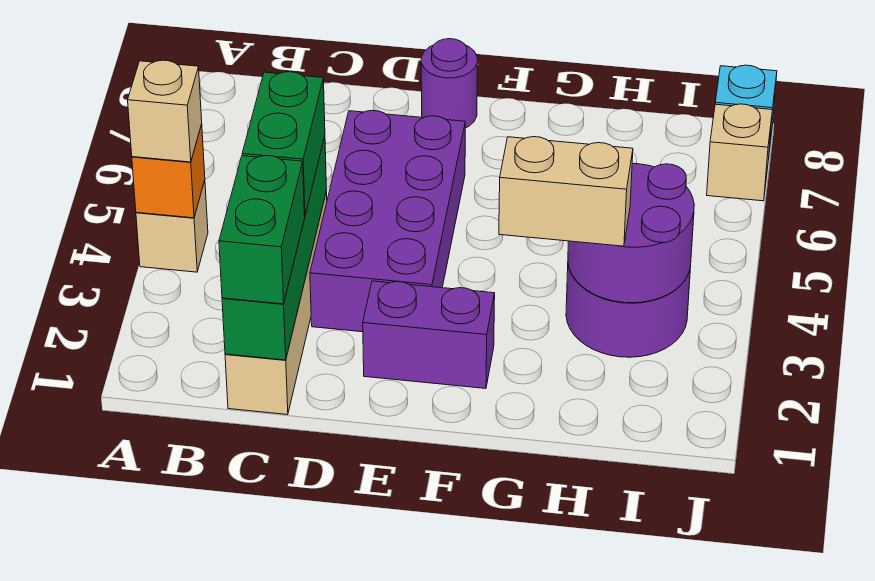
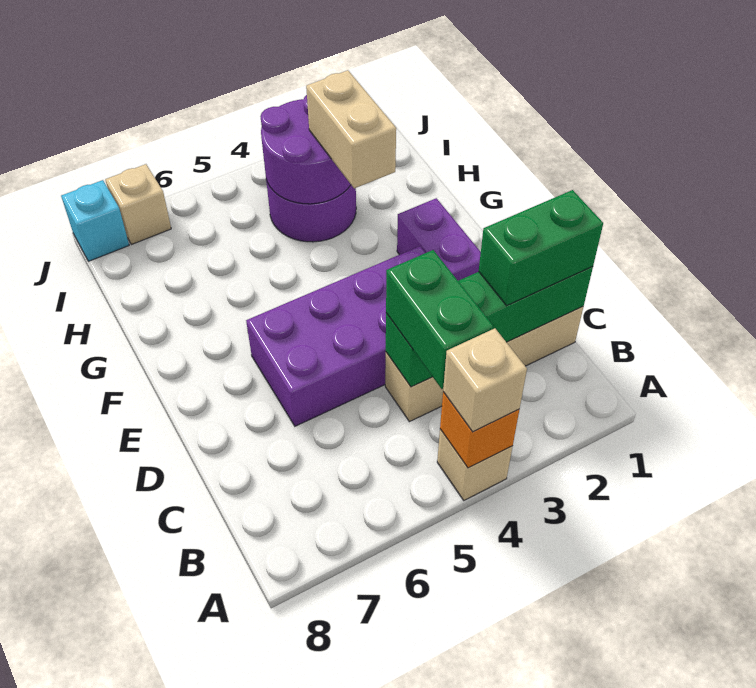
green 1x2 brick [242,72,325,216] -> green 1x2 brick turned to [386,250,493,389]
purple 1x1 round brick [421,39,477,128] -> none

